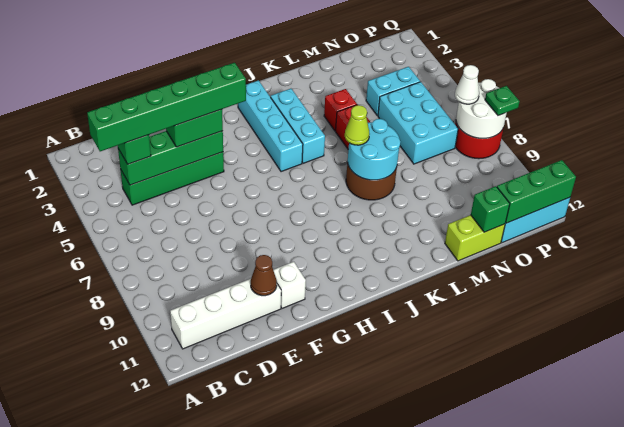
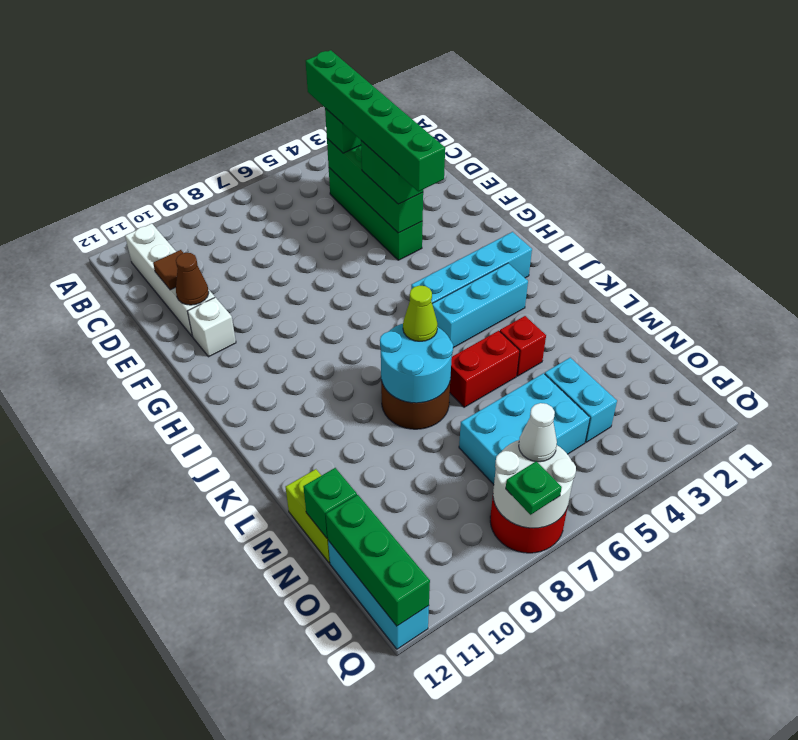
none -> brown 1x1 tile [153,250,183,290]

